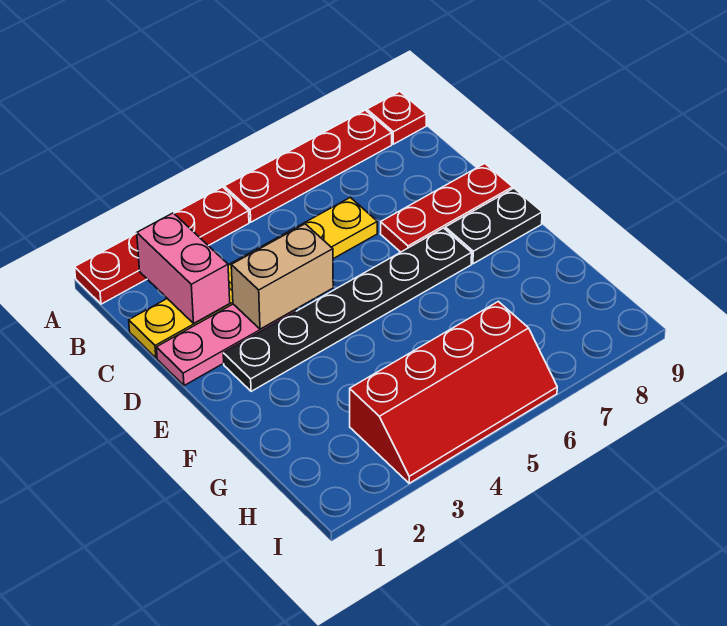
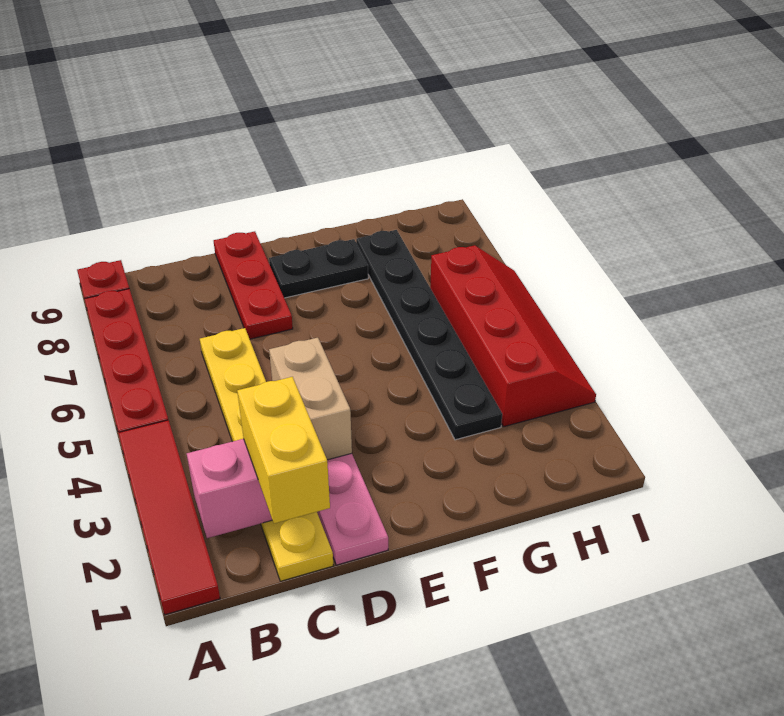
red 1x4 plate [75,187,249,304] -> red 1x4 tile [118,420,220,615]
none -> yellow 1x2 brick [237,377,330,523]
black 1x6 plate [223,228,472,391] -> black 1x6 plate moved to [356,230,502,440]
black 1x2 plate [445,188,542,264] -> black 1x2 plate turned to [269,239,368,298]

